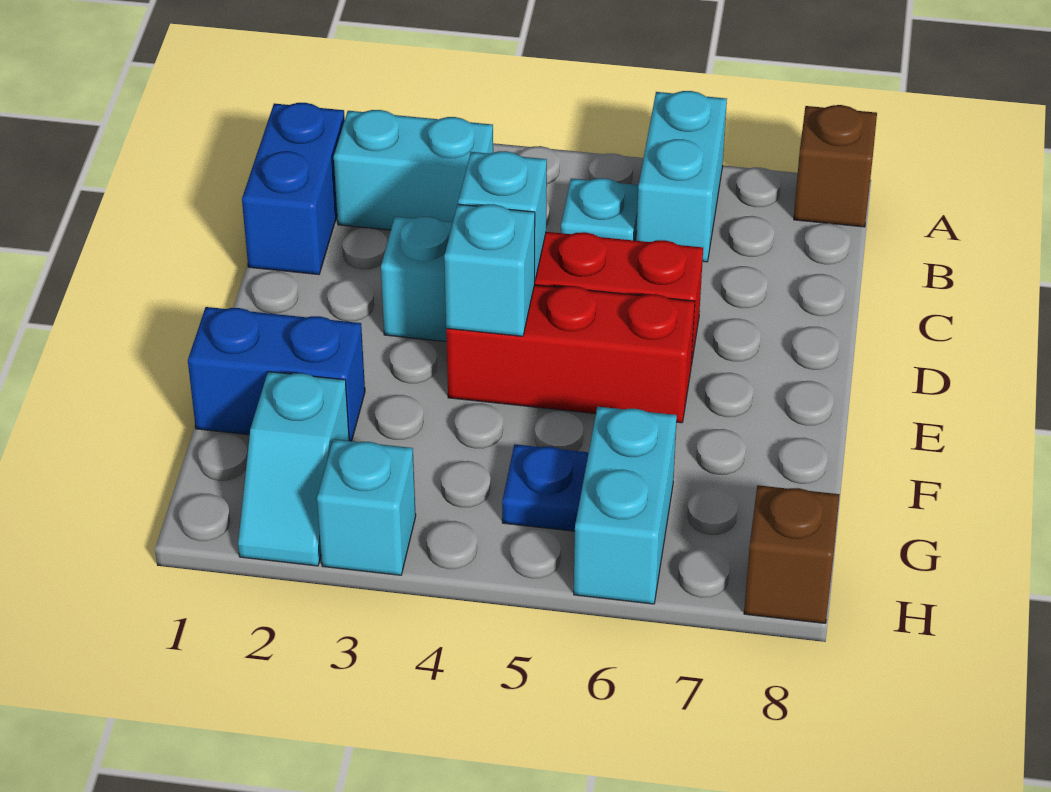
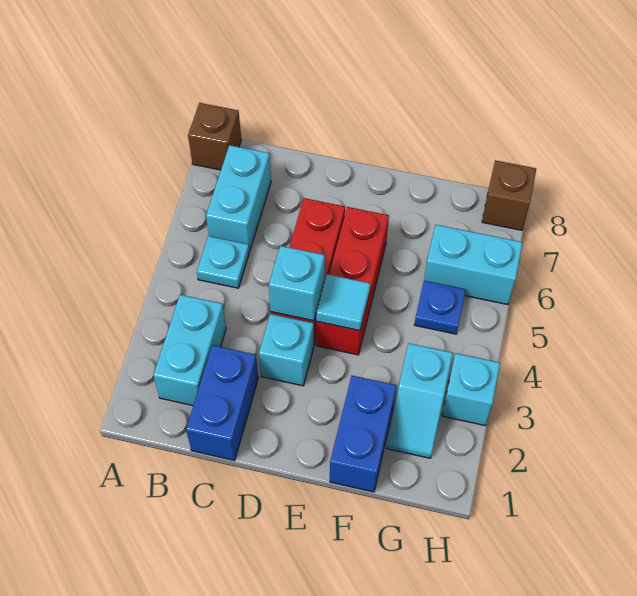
cyan 1x2 brick [636,91,727,262] -> cyan 1x2 brick turned to [206,145,271,251]
blue 1x2 brick [242,103,345,275] -> blue 1x2 brick turned to [186,345,258,460]
cyan 1x1 brick [444,204,535,336] -> cyan 1x1 tile [316,274,370,331]
cyan 1x2 slope [238,372,349,566] -> cyan 1x2 slope turned to [387,343,453,458]

